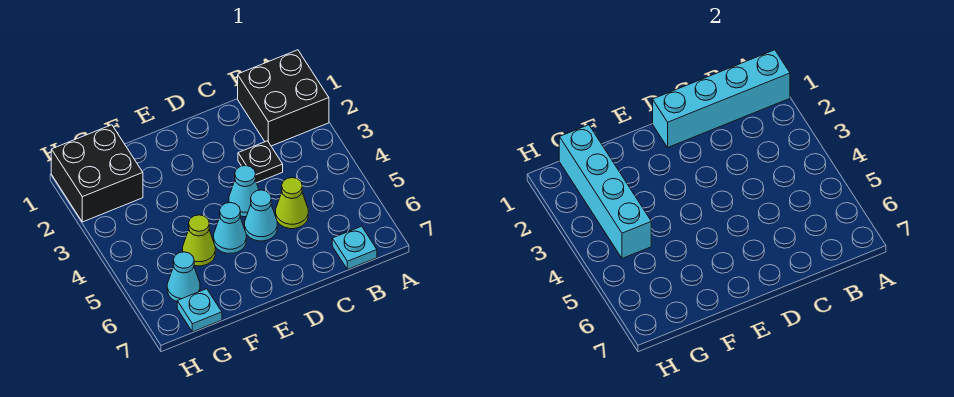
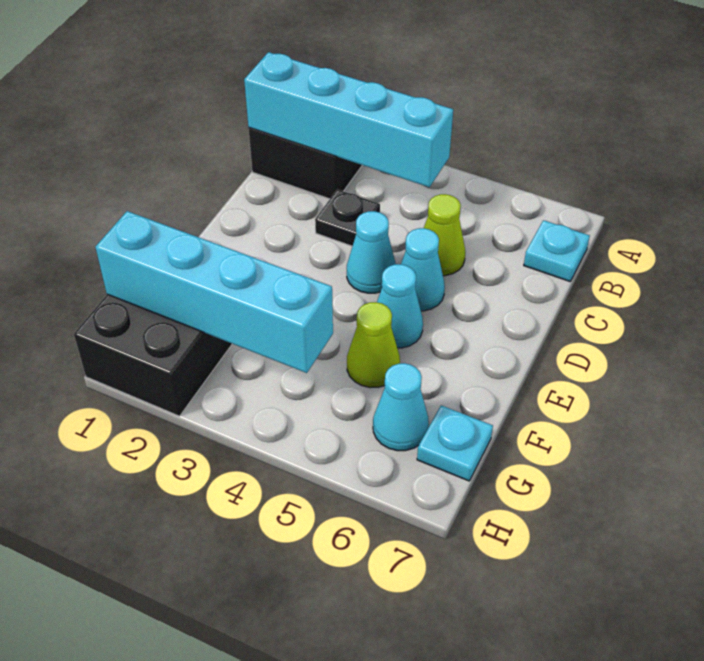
cyan 1x4 brick [653,50,790,147] -> cyan 1x4 brick turned to [244,52,453,187]

